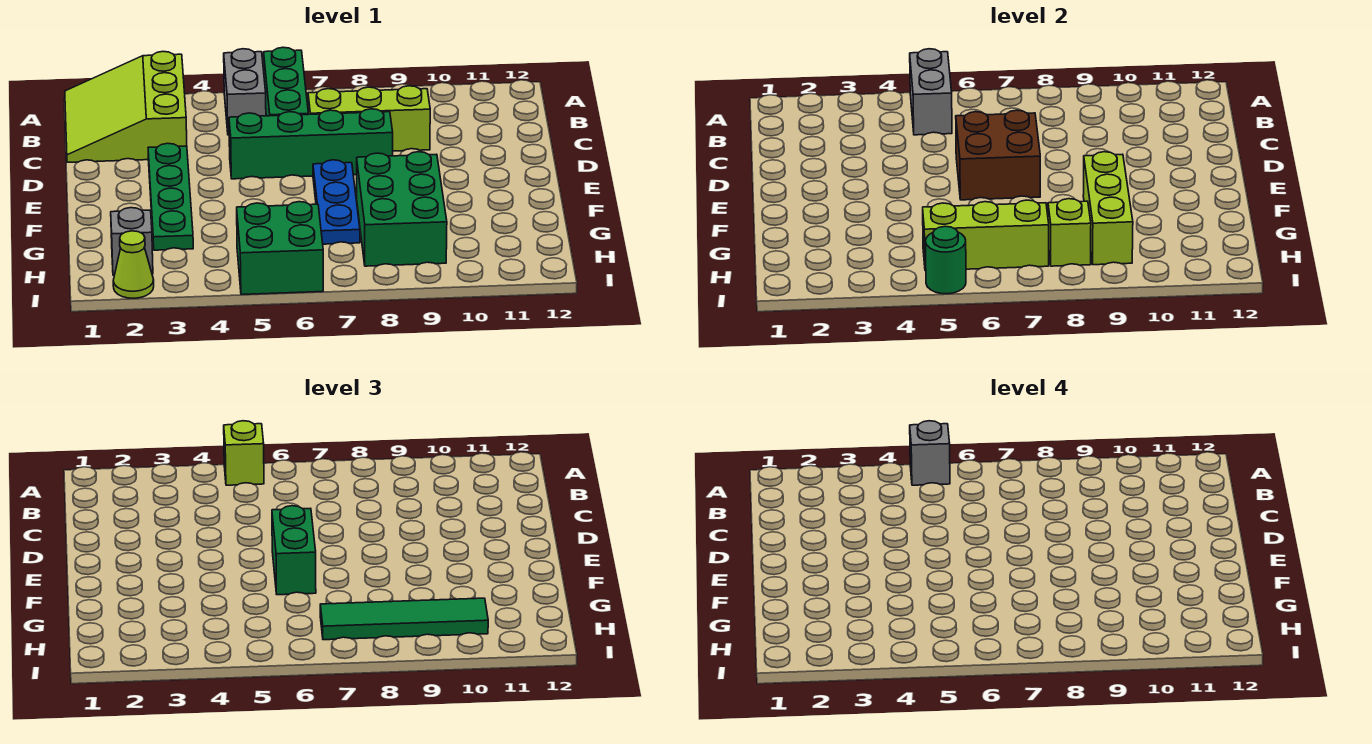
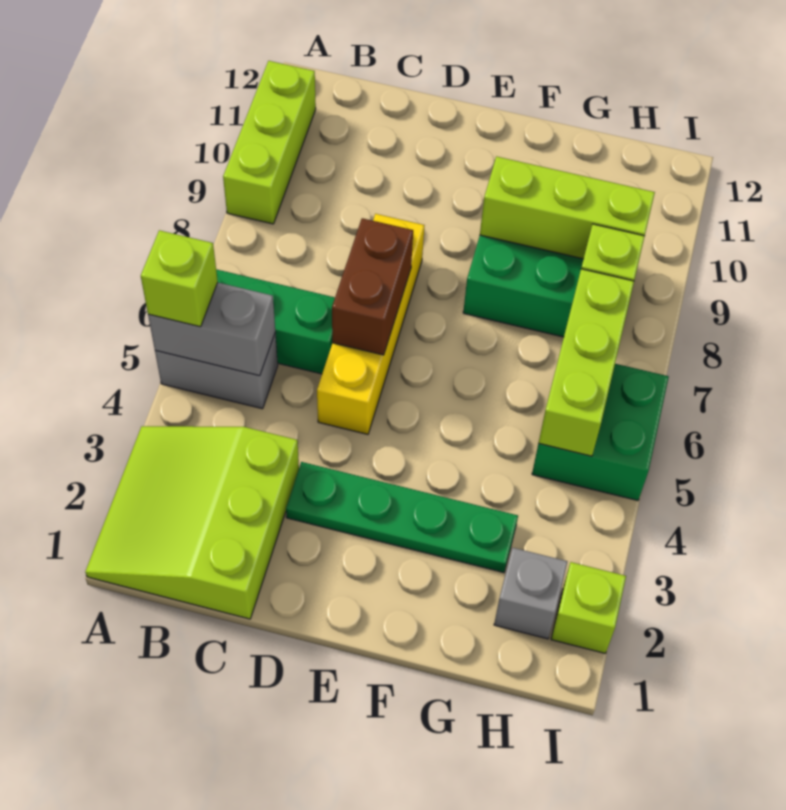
lime 3x3 slope [65,52,187,162] -> lime 3x3 slope turned to [85,426,299,619]
grey 1x1 brick [910,421,950,485] -> none
lime 1x3 brick [308,86,430,151] -> lime 1x3 brick moved to [223,61,316,224]
green 1x4 brick [229,109,393,179] -> yellow 1x4 brick [317,214,424,434]
brown 2x2 brick [956,110,1040,200] -> brown 1x2 brick [332,218,413,355]
green 1x2 brick [272,506,316,595] -> none
blue 1x3 plate [313,160,360,244] -> none
green 1x4 tile [320,598,488,640] -> none
lime 1x1 cone [113,231,154,298] -> lime 1x1 brick [551,562,626,653]
green 1x1 round brick [925,226,966,294] -> none

